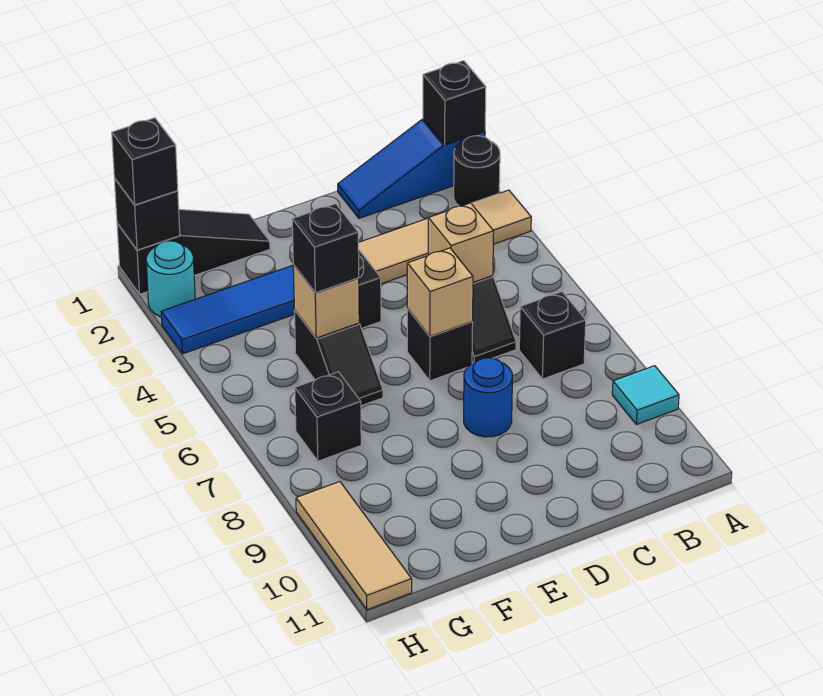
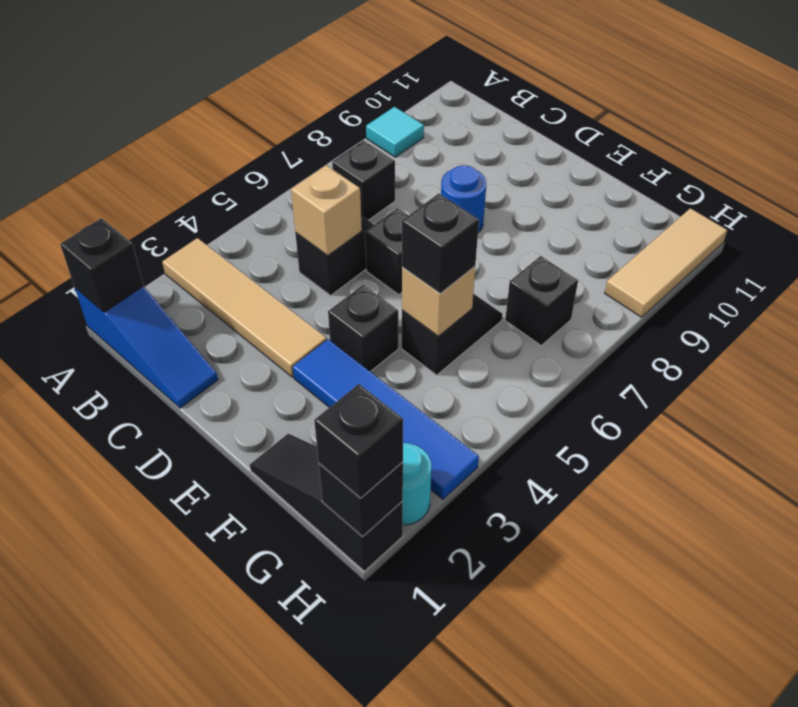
black 1x1 round brick [454,136,500,206] -> none
tan 1x1 brick [407,248,473,336] -> none

